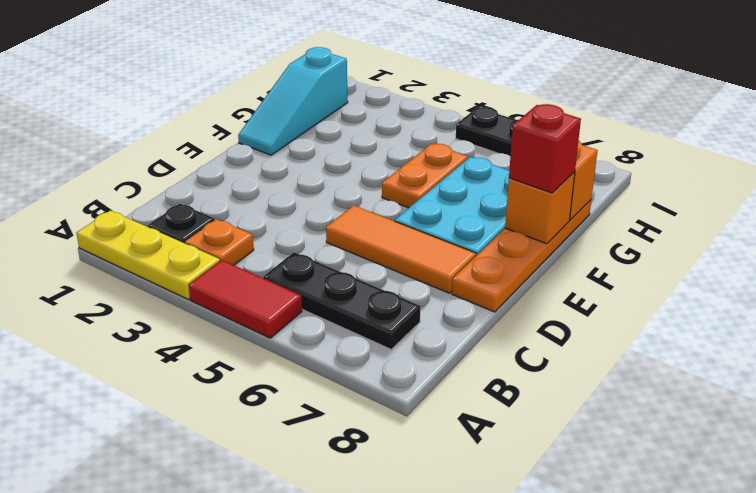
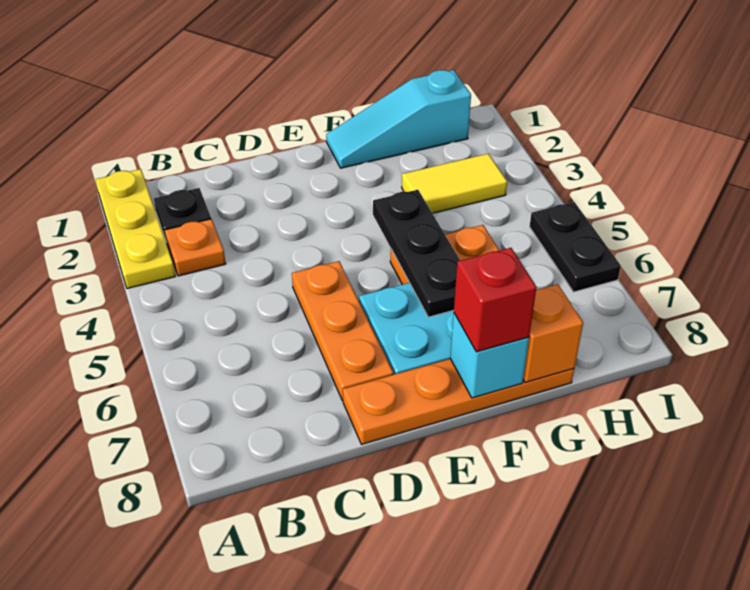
red 1x2 tile [189,260,302,338] -> none
black 1x3 plate [263,252,420,349] -> black 1x3 plate moved to [373,190,460,317]
orange 1x3 tile [326,205,476,293] -> orange 1x3 plate [292,261,394,401]
orange 1x1 brick [505,172,575,244] -> cyan 1x1 brick [450,314,529,398]
none -> yellow 1x2 tile [402,154,507,213]

